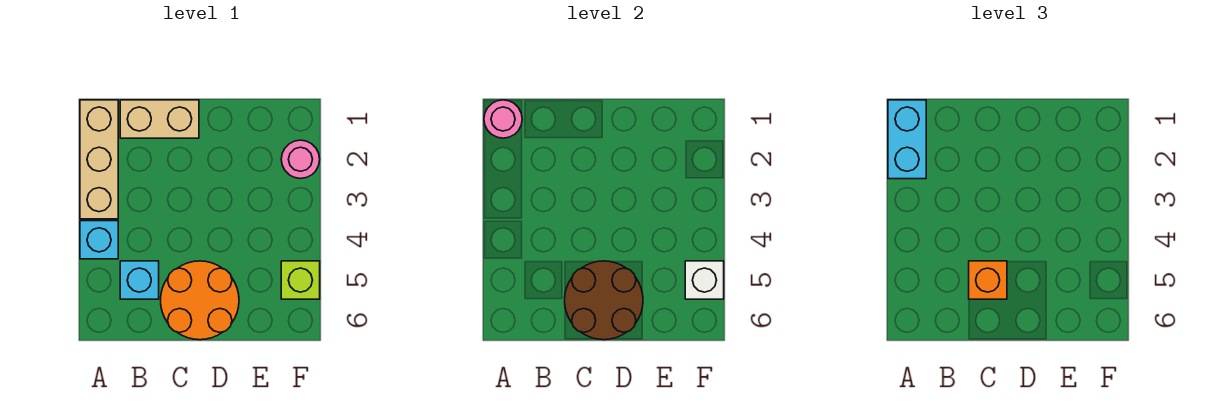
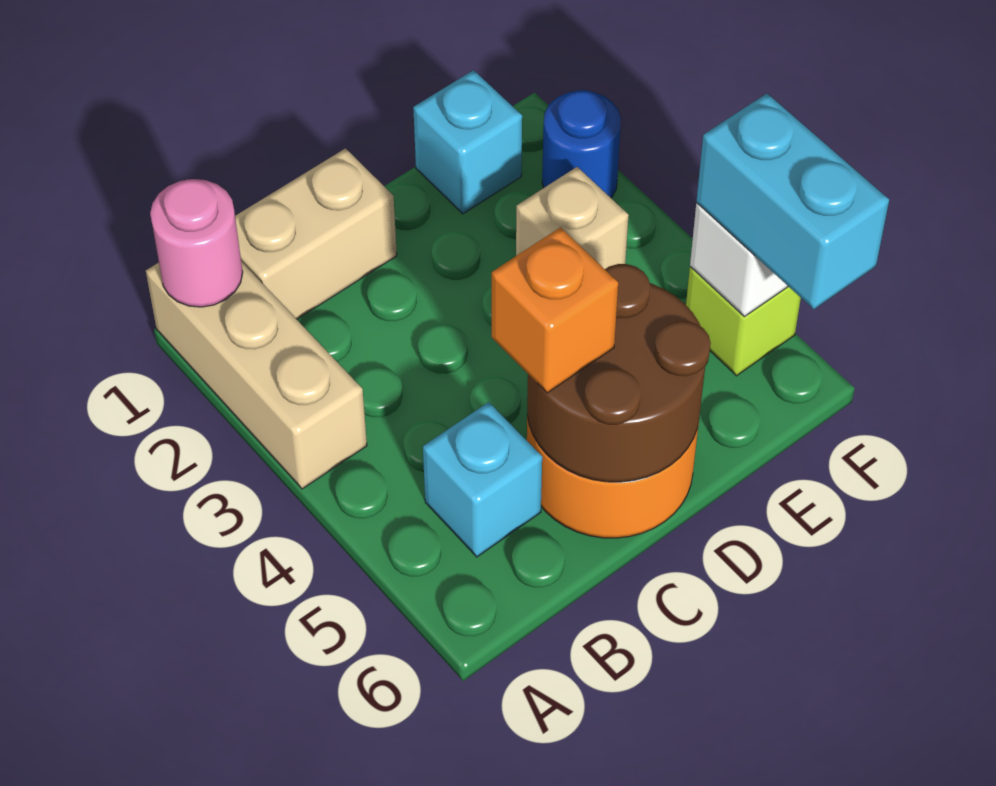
cyan 1x2 brick [888,100,926,179] -> cyan 1x2 brick moved to [696,94,889,309]
cyan 1x1 brick [80,221,118,259] -> cyan 1x1 brick moved to [413,70,522,214]
none -> tan 1x1 brick [516,167,629,269]
pink 1x1 round brick [281,140,320,179] -> blue 1x1 round brick [542,90,621,198]

